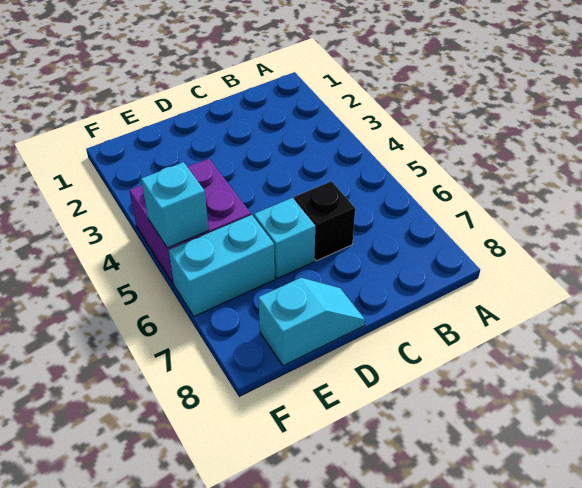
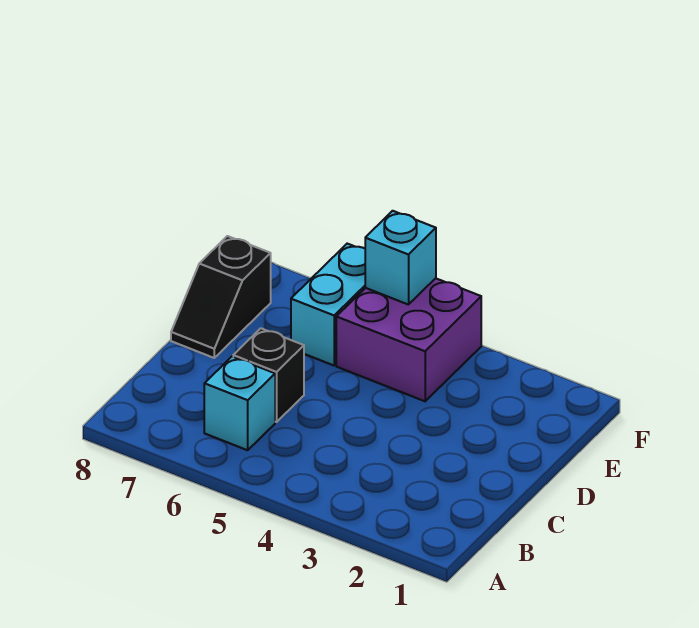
cyan 1x1 brick [254,198,315,279] -> cyan 1x1 brick moved to [204,357,275,450]
cyan 1x2 slope [258,278,365,366] -> black 1x2 slope [171,236,271,358]

